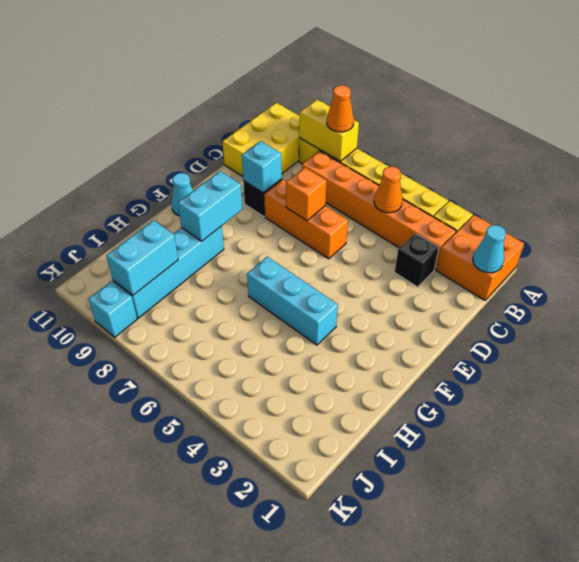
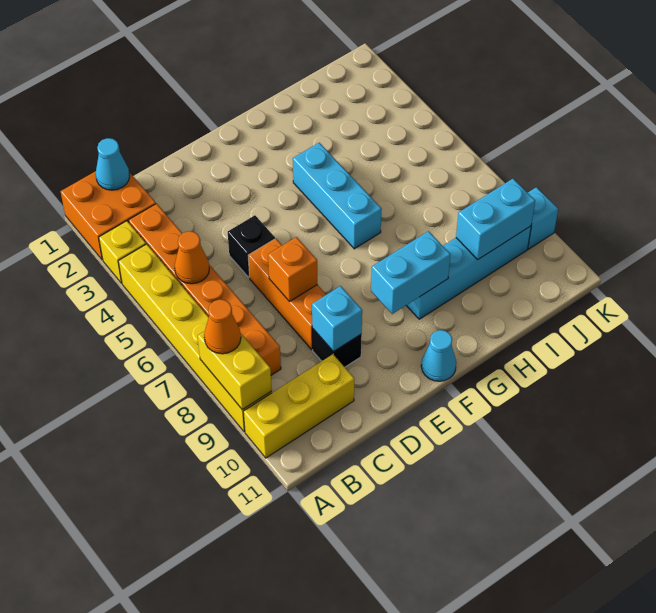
yellow 2x3 brick [222,103,300,176] -> yellow 1x3 brick [243,354,354,458]
black 1x1 brick [395,233,439,287] -> black 1x1 brick moved to [228,215,275,277]

